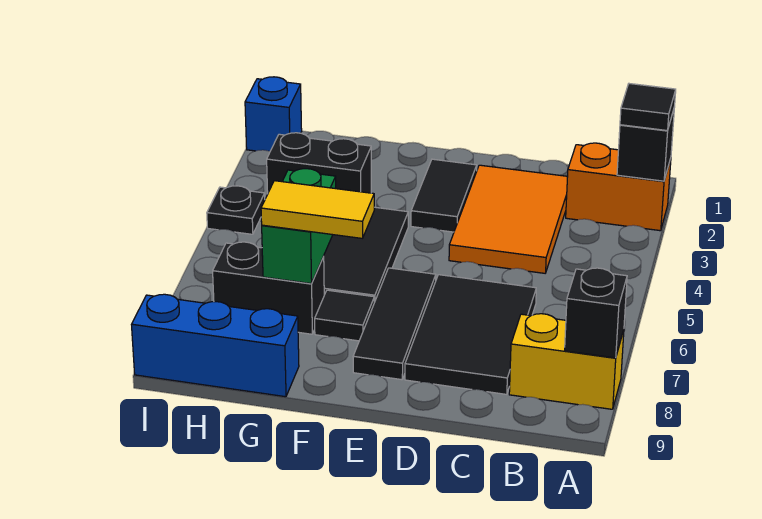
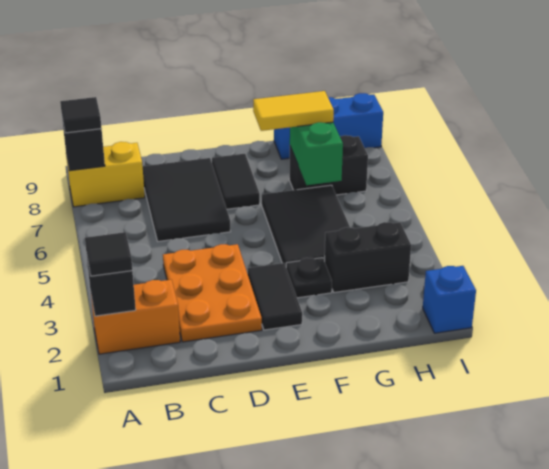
orange 2x3 tile [449,165,568,273] -> orange 2x3 plate [163,244,262,342]
black 1x3 tile [353,268,436,380] -> black 1x2 tile [212,154,260,209]
black 1x1 tile [315,290,374,341] -> black 1x1 tile moved to [60,97,102,133]
black 1x1 plate [207,186,265,234] -> black 1x1 plate moved to [286,258,332,298]

